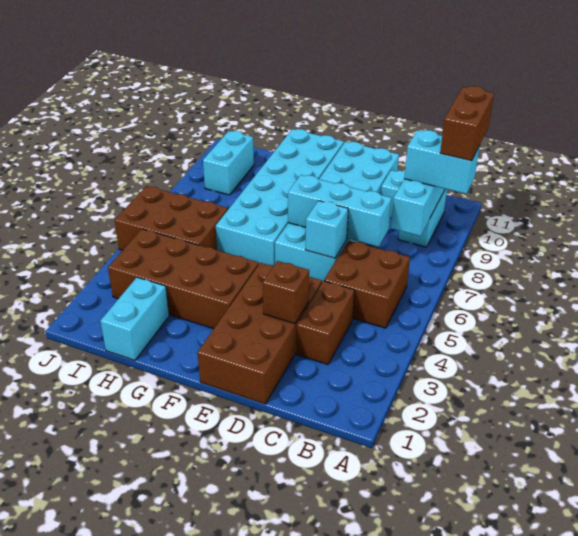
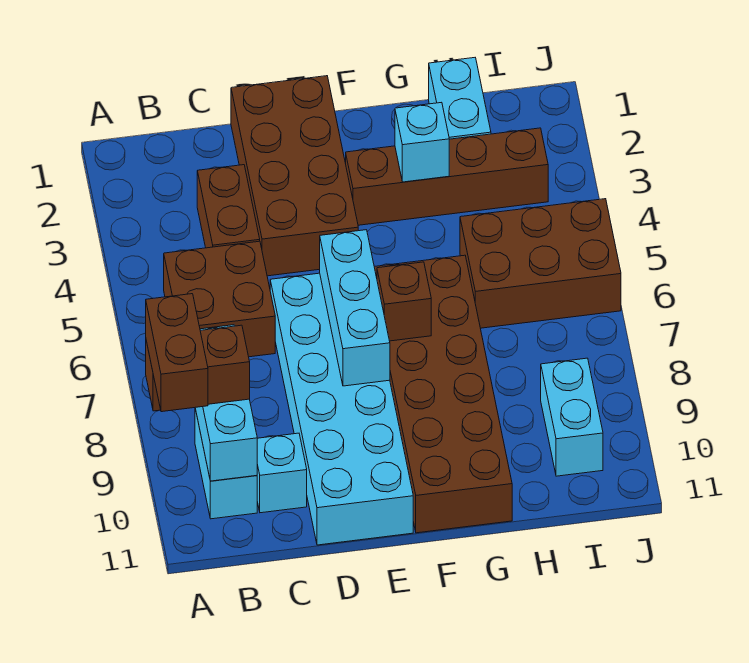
cyan 1x2 brick [404,130,480,194] -> brown 1x2 brick [146,325,250,411]
cyan 1x3 brick [288,175,392,247] -> cyan 1x3 brick turned to [320,230,390,386]
brown 1x1 brick [263,261,309,324] -> brown 1x1 brick moved to [377,262,431,341]
cyan 1x1 brick [306,201,348,258] -> cyan 1x1 brick moved to [395,102,449,182]
brown 2x4 brick [108,229,259,329] -> brown 1x4 brick [346,128,548,225]
cyan 2x6 brick [216,129,344,266] -> brown 2x6 brick [374,255,512,533]

